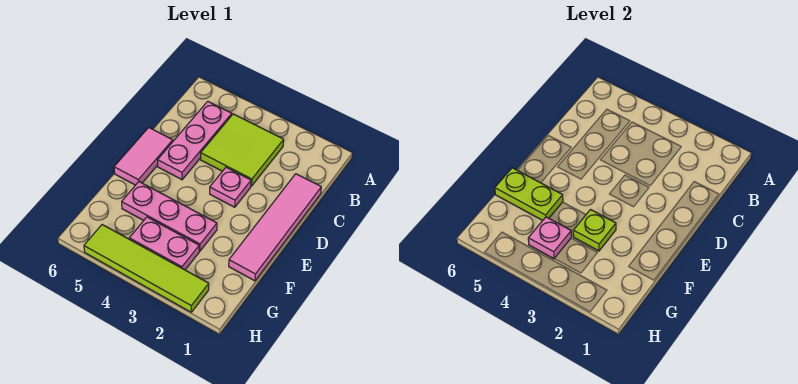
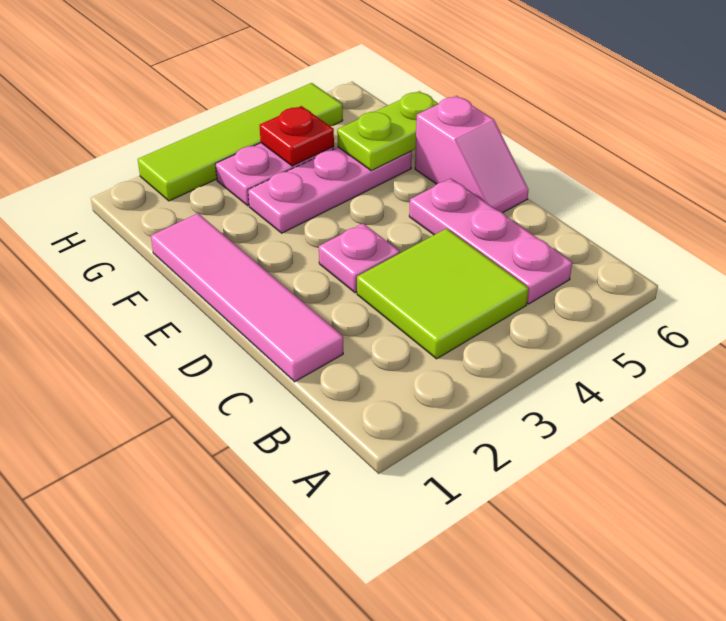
pink 1x2 tile [114,128,173,185] -> pink 1x2 slope [415,96,528,213]
lime 1x1 plate [573,210,616,251] -> none
pink 1x1 plate [528,217,571,259] -> red 1x1 plate [260,106,334,166]

